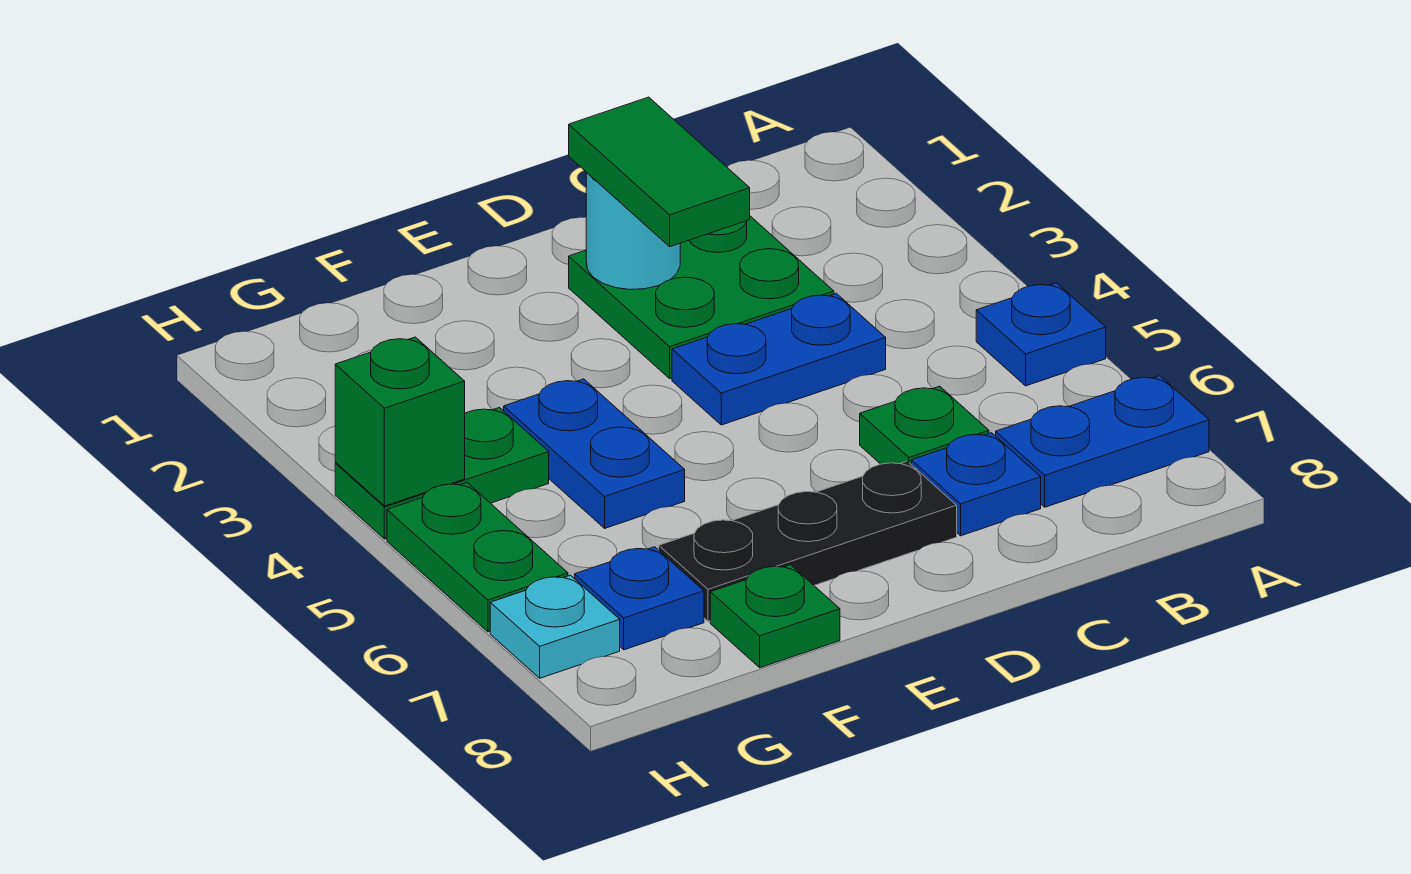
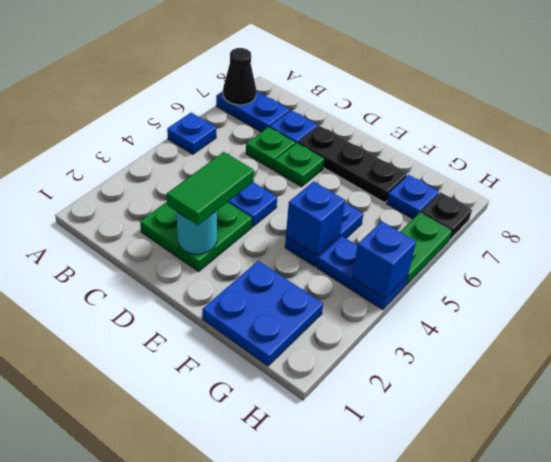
none -> black 1x1 cone [223,48,256,105]
none -> blue 2x2 plate [202,261,323,366]
none -> blue 1x1 brick [286,182,345,256]
green 1x1 plate [710,565,840,668] -> green 1x1 plate moved to [274,143,324,187]
green 1x2 plate [335,408,549,539] -> blue 1x2 plate [317,236,408,310]
green 1x1 brick [335,337,465,506] -> blue 1x1 brick [352,222,416,299]
cyan 1x1 plate [490,575,620,678] -> black 1x1 plate [421,192,472,240]

